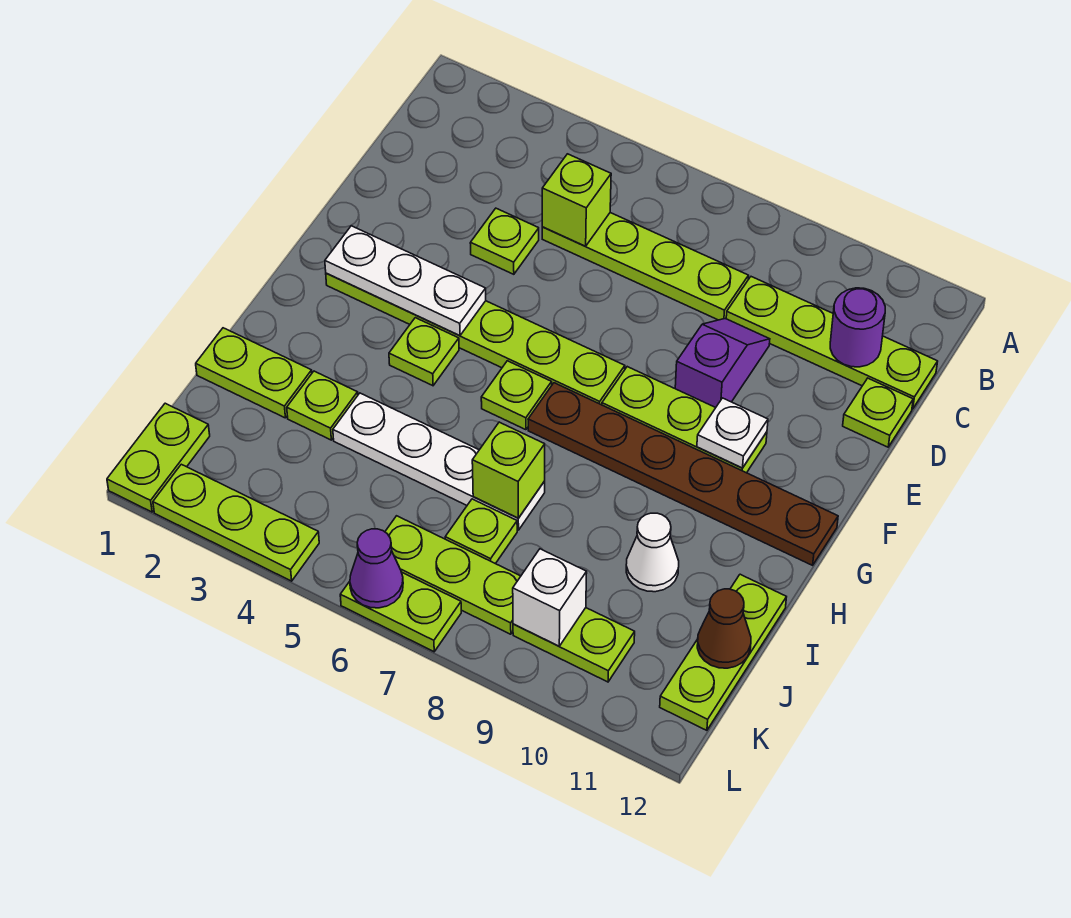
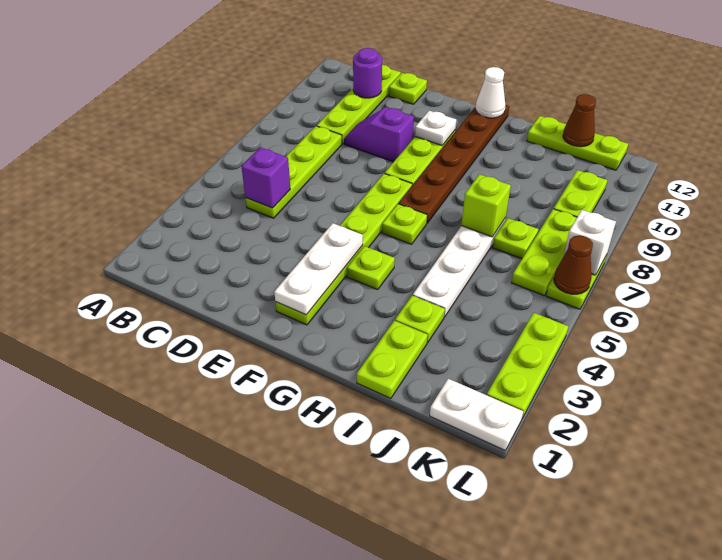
lime 1x1 brick [542,154,611,246] -> purple 1x1 brick [242,147,290,208]
lime 1x1 plate [470,208,539,274] -> none
white 1x1 cone [626,513,679,592] -> white 1x1 cone moved to [476,67,506,118]
lime 1x2 plate [107,403,210,512] -> white 1x2 plate [430,379,523,450]
white 1x1 brick [513,549,587,646] -> white 1x1 brick moved to [564,210,616,275]
purple 1x1 cone [350,529,403,608] -> brown 1x1 cone [554,235,593,294]

